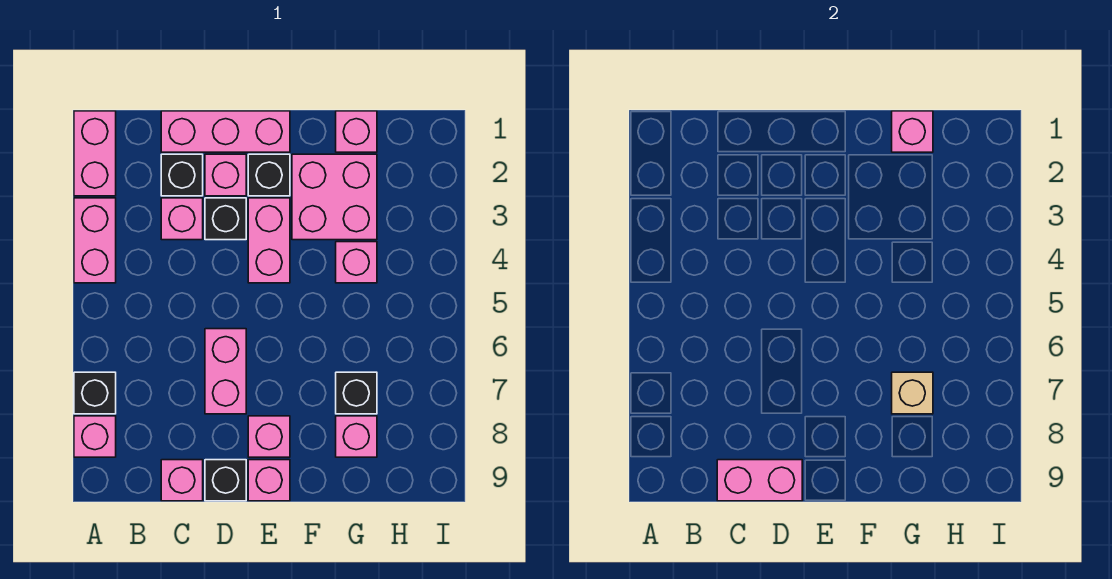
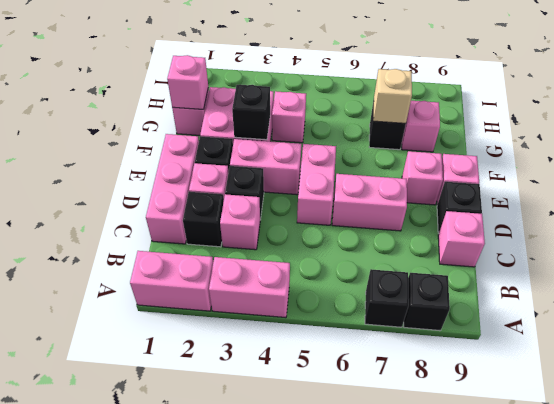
pink 1x1 brick [74,416,116,457] -> black 1x1 brick [404,273,450,331]
pink 1x2 brick [717,460,802,501] -> pink 1x2 brick moved to [297,144,336,225]
none -> black 1x1 brick [232,85,270,140]

